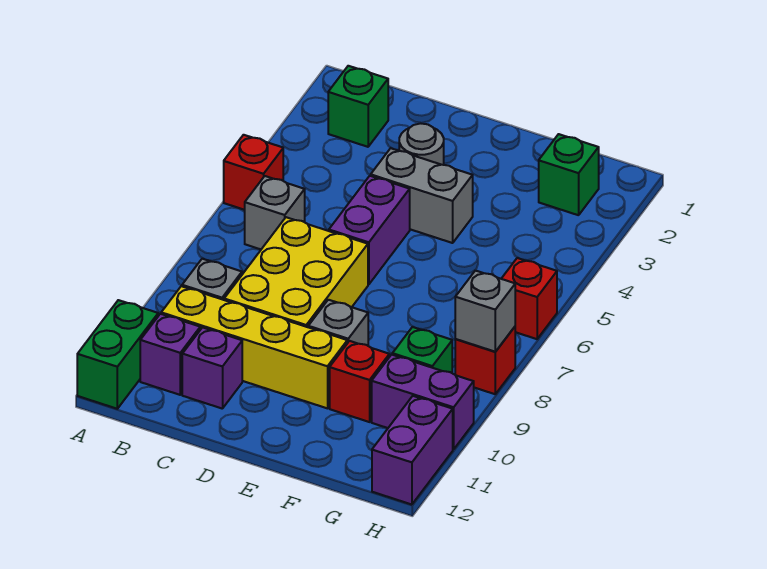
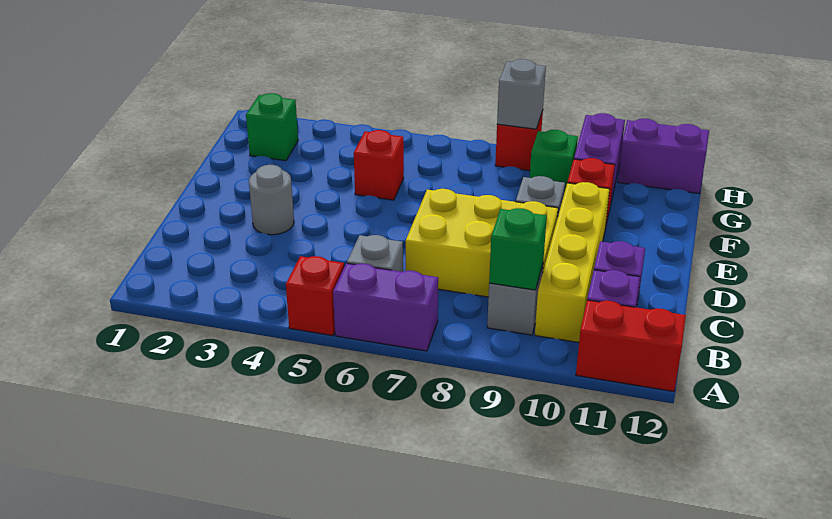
green 1x2 brick [77,300,158,409] -> red 1x2 brick [576,300,686,391]
green 1x1 brick [328,66,388,147] -> green 1x1 brick moved to [489,208,547,290]
grey 1x2 brick [371,148,473,243] -> none
purple 1x2 brick [329,176,410,284] -> purple 1x2 brick moved to [333,263,438,351]
red 1x1 brick [501,258,557,339] -> red 1x1 brick moved to [354,130,404,200]

